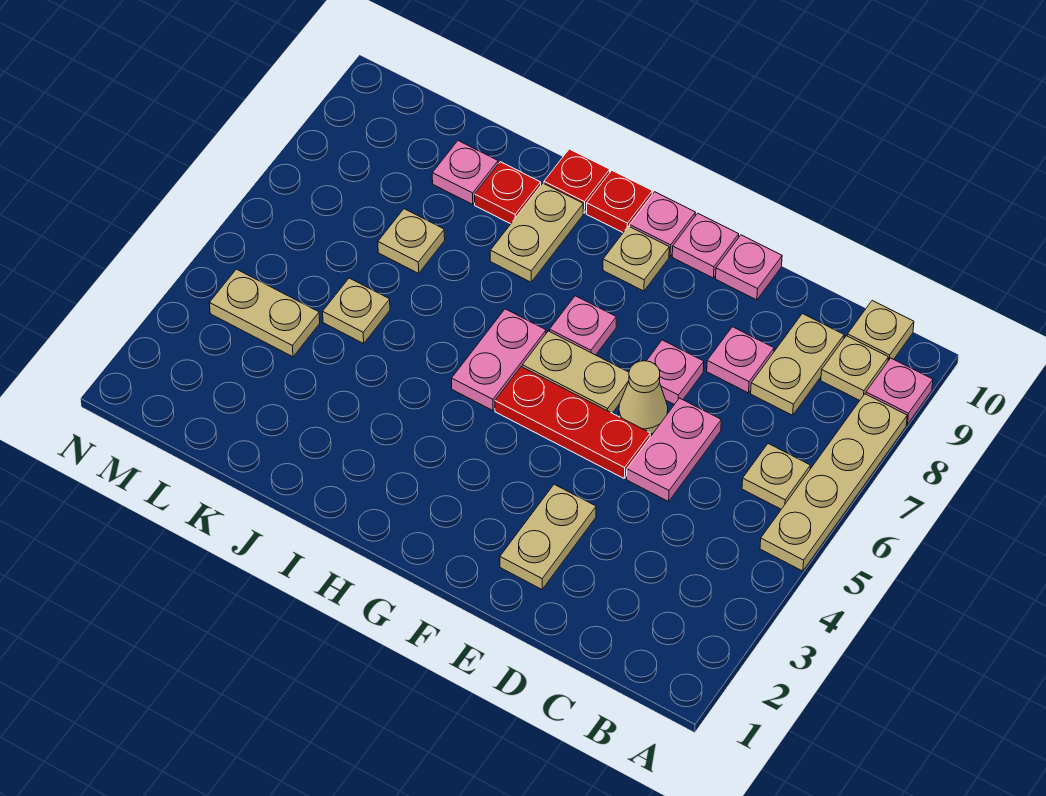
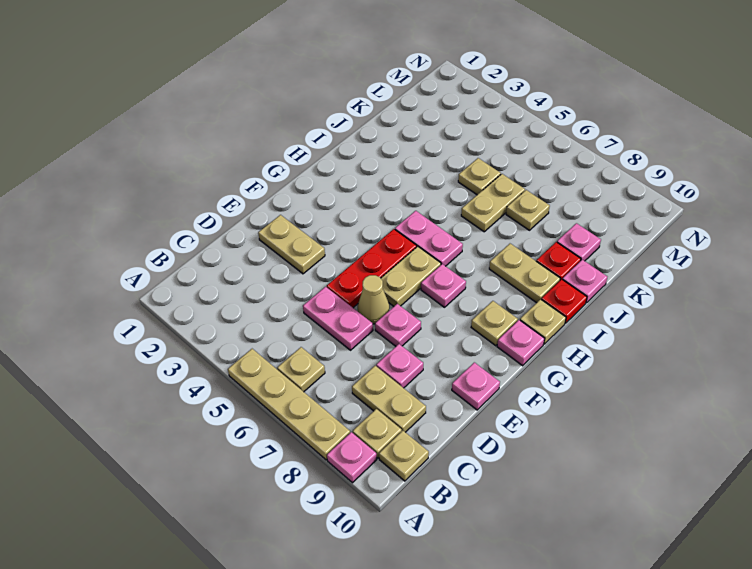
pink 1x1 plate [672,213,739,278] -> pink 1x1 plate moved to [562,260,607,303]
red 1x1 plate [586,171,652,232] -> tan 1x1 plate [520,299,566,344]
tan 1x2 plate [210,269,320,357] -> tan 1x2 plate moved to [461,174,525,232]

